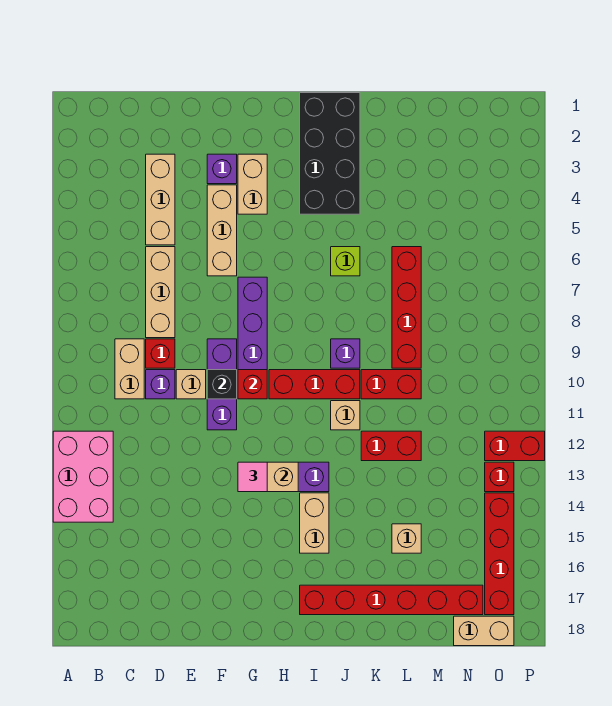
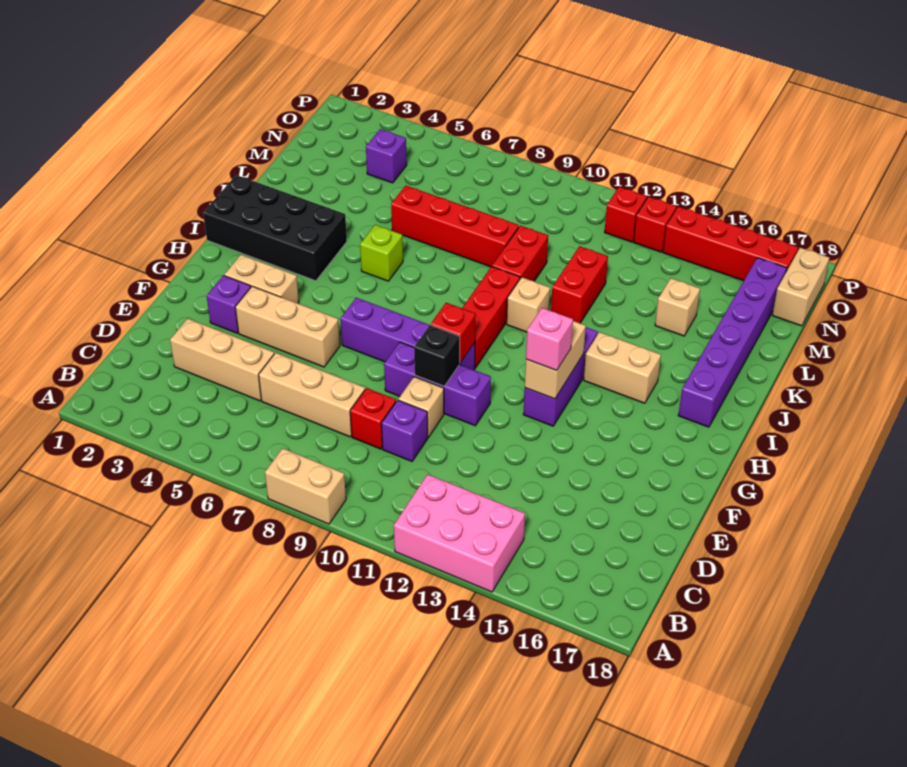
tan 1x2 brick [115,339,144,399] -> tan 1x2 brick moved to [265,448,346,524]
pink 1x1 tile [238,462,267,492] -> pink 1x1 brick [526,308,573,370]
red 1x6 brick [300,585,483,615] -> purple 1x6 brick [678,258,787,427]
purple 1x1 brick [331,339,360,368] -> purple 1x1 brick moved to [366,129,407,183]
red 1x2 brick [485,431,545,461] -> red 1x1 brick [605,187,647,242]

